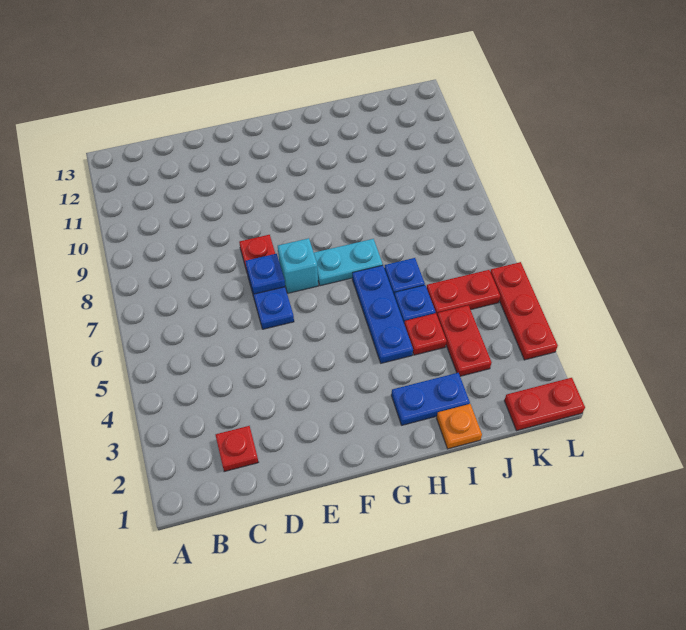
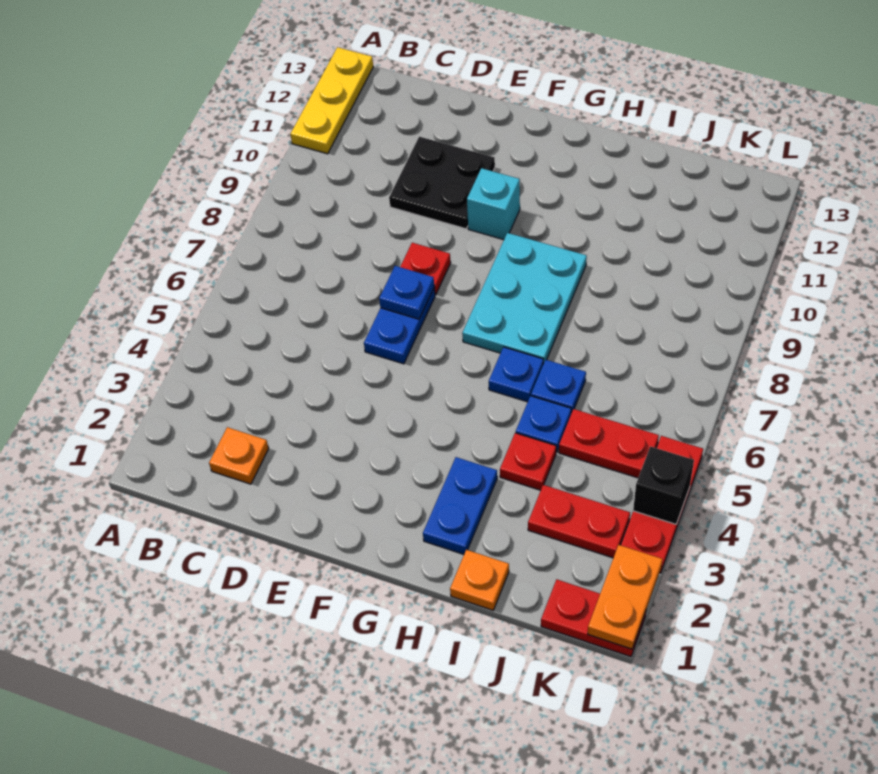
none -> yellow 1x3 plate [290,47,373,154]
red 1x1 plate [216,426,258,472] -> orange 1x1 plate [209,427,269,484]
none -> black 2x2 plate [389,137,495,229]
cyan 1x1 brick [278,238,318,293] -> cyan 1x1 brick moved to [467,168,520,240]
cyan 1x2 plate [314,239,383,286] -> cyan 2x3 plate [462,233,587,364]
blue 1x2 plate [391,373,470,425] -> blue 1x2 plate turned to [423,457,497,554]
blue 1x3 plate [352,265,413,363] -> blue 1x1 plate [489,347,543,402]
red 1x2 plate [437,305,492,376] -> red 1x2 plate turned to [528,485,630,558]
none -> orange 1x2 plate [588,545,662,649]
none -> black 1x1 brick [633,446,694,524]

